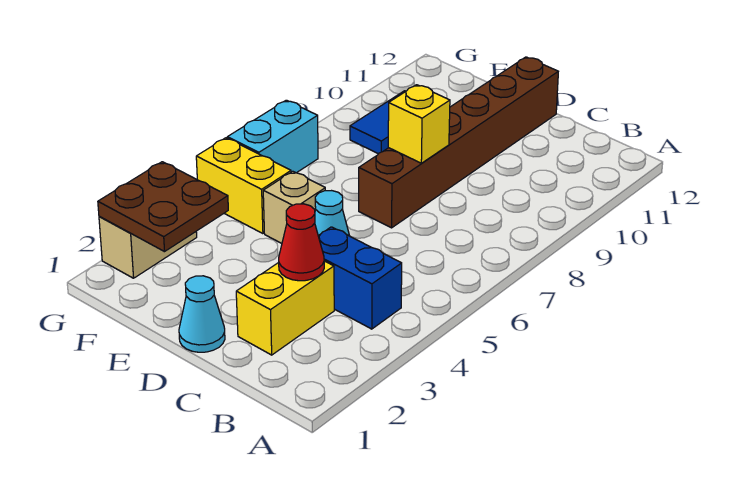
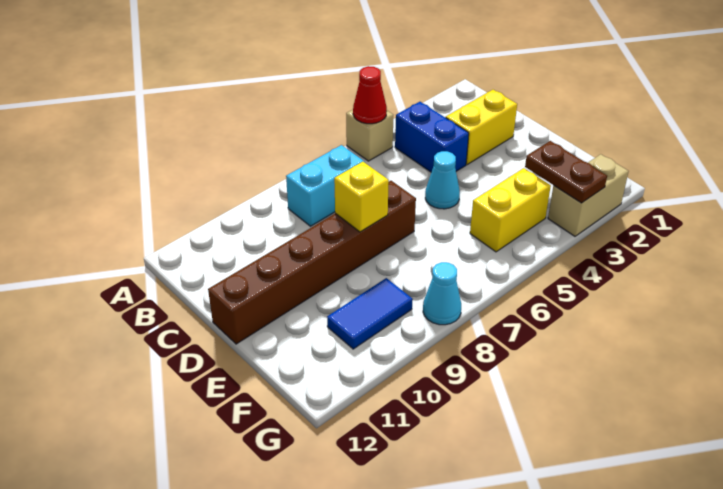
red 1x1 cone [279,204,324,281] -> red 1x1 cone moved to [353,66,387,124]
cyan 1x1 cone [179,276,225,352] -> cyan 1x1 cone moved to [423,262,461,325]
tan 1x1 brick [263,171,325,243] -> tan 1x1 brick moved to [346,110,393,161]
brown 2x2 plate [98,162,228,252] -> brown 1x2 plate [525,141,607,203]
yellow 1x2 brick [196,138,291,234] -> yellow 1x2 brick turned to [470,168,551,252]
cyan 1x2 brick [227,100,318,173] -> cyan 1x2 brick moved to [286,145,364,226]

